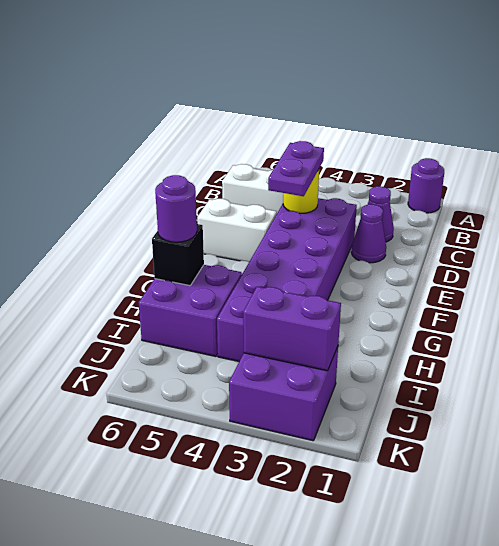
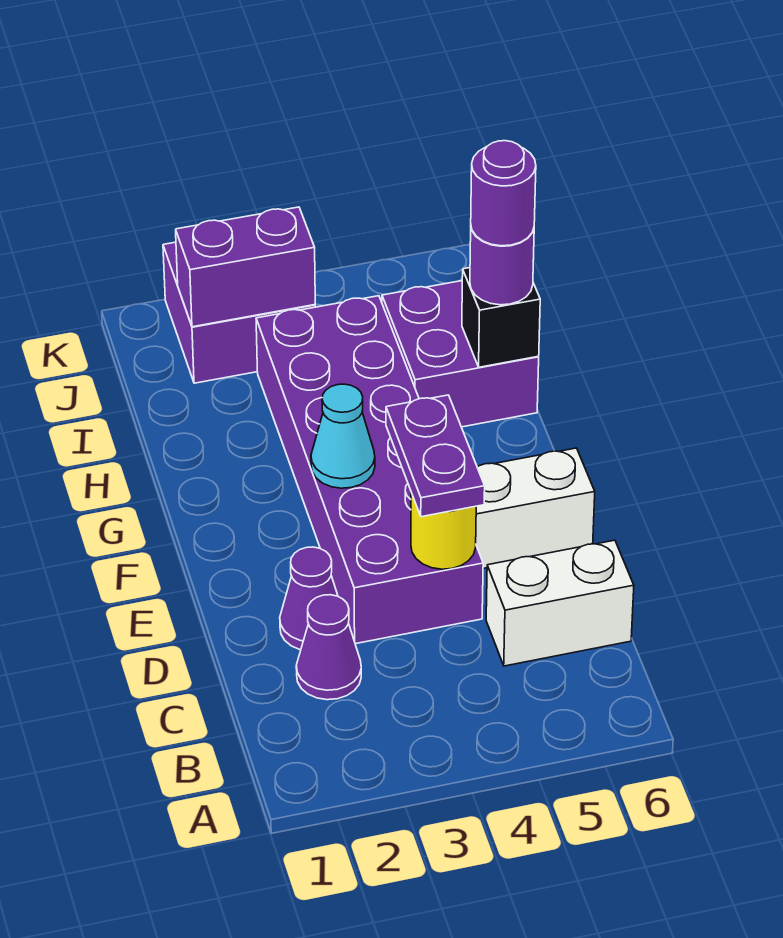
purple 1x1 round brick [408,158,444,213] -> purple 1x1 round brick moved to [471,141,536,246]
none -> cyan 1x1 cone [311,384,375,488]

